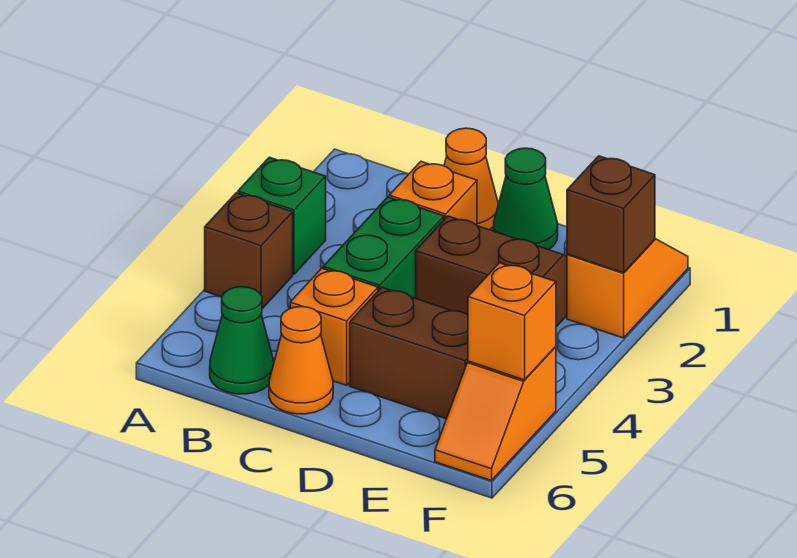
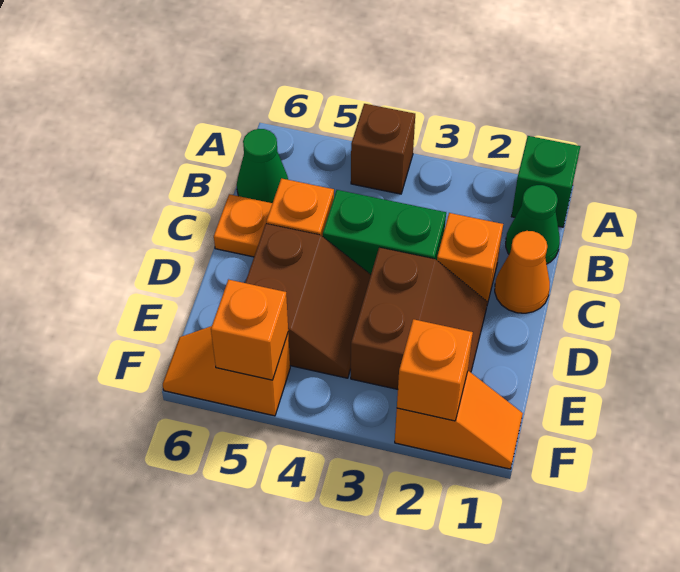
green 1x1 brick [238,157,326,274] -> green 1x1 brick moved to [512,136,580,227]
orange 1x1 cone [269,307,333,414] -> orange 1x1 plate [214,194,272,257]
green 1x1 cone [493,148,558,250] -> green 1x1 cone moved to [506,185,560,264]
brown 1x1 brick [567,156,655,273] -> orange 1x1 brick [397,319,473,421]

